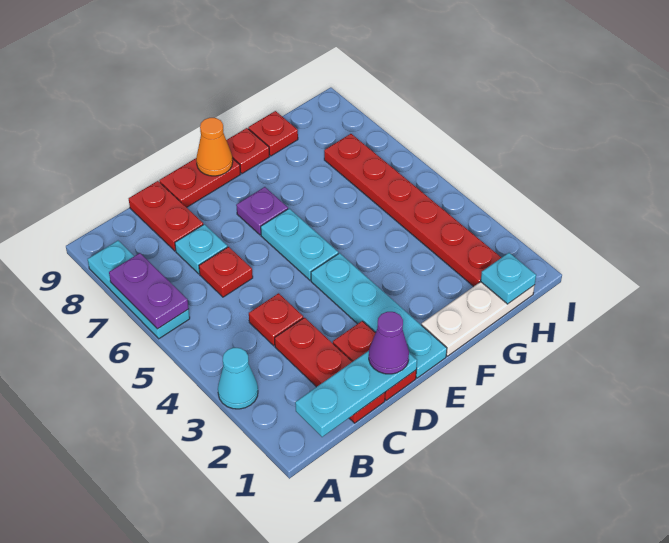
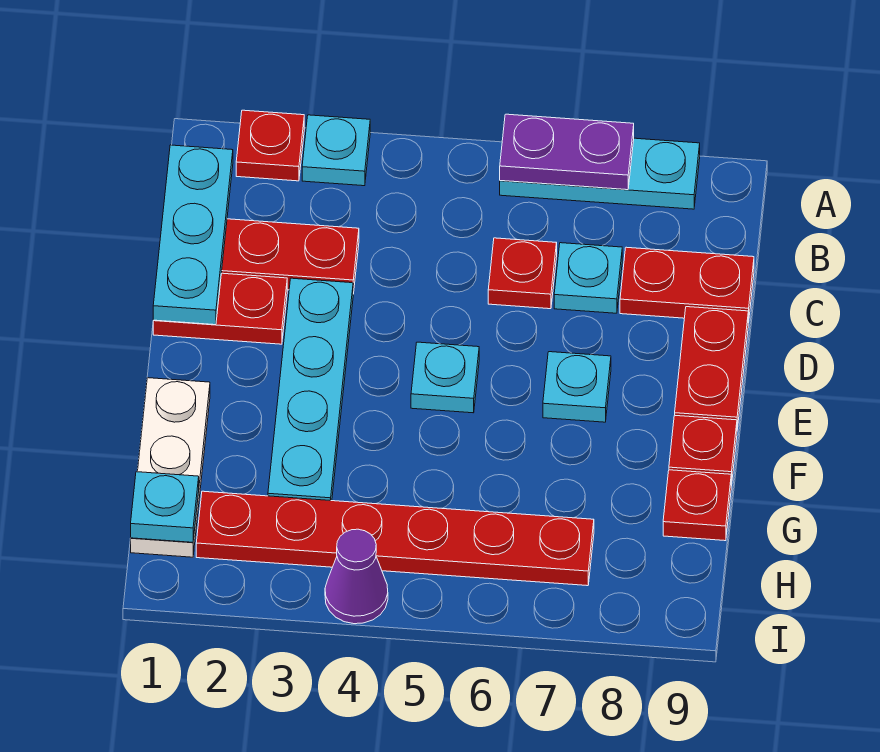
cyan 1x1 cone [218,348,258,409] -> cyan 1x1 plate [302,115,370,186]
red 1x1 plate [249,293,303,346] -> red 1x1 plate moved to [236,110,304,181]
purple 1x1 cone [369,312,409,374] -> purple 1x1 cone moved to [325,529,388,624]
cyan 1x4 plate [311,253,447,378] -> cyan 1x4 plate turned to [268,278,353,501]
cyan 1x2 plate [261,209,338,280] -> cyan 1x1 plate [411,342,479,413]
purple 1x1 plate [236,187,288,235] -> cyan 1x1 plate [543,352,611,422]
orange 1x1 cone [196,118,233,176] -> none

